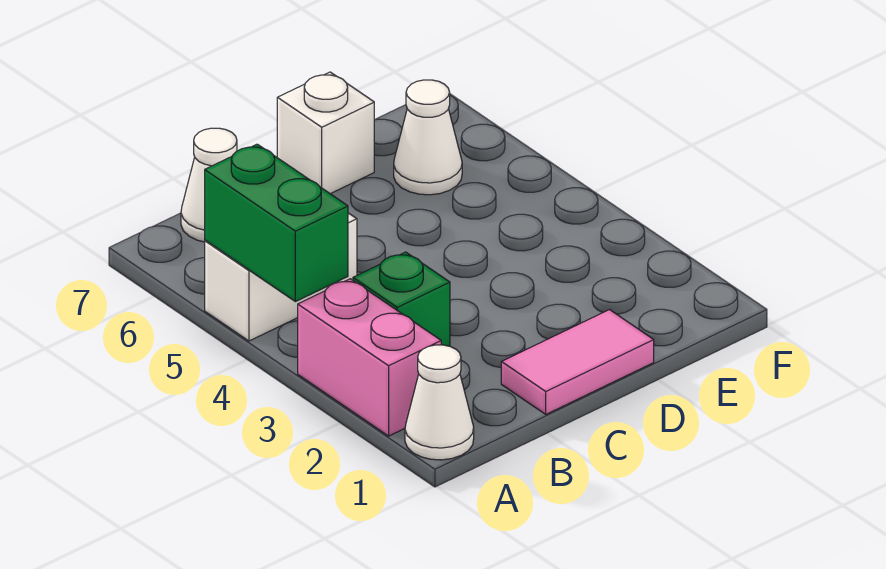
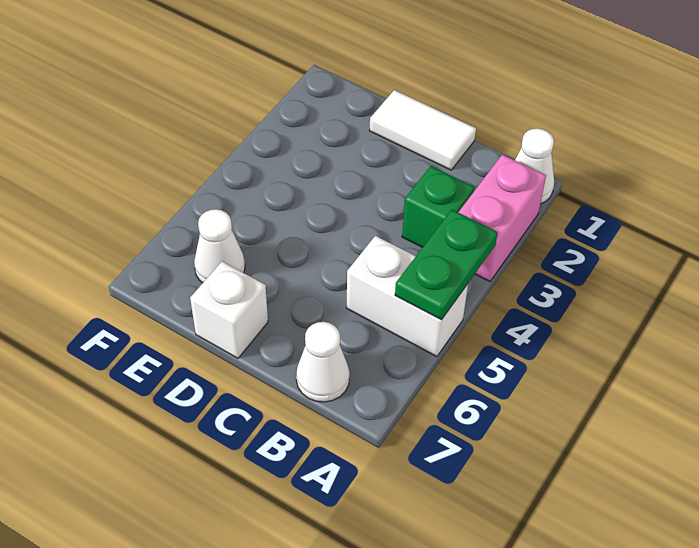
green 1x2 brick [205,144,348,302] -> green 1x2 plate [395,210,498,320]
pink 1x2 tile [501,310,654,414] -> white 1x2 tile [369,90,476,170]

